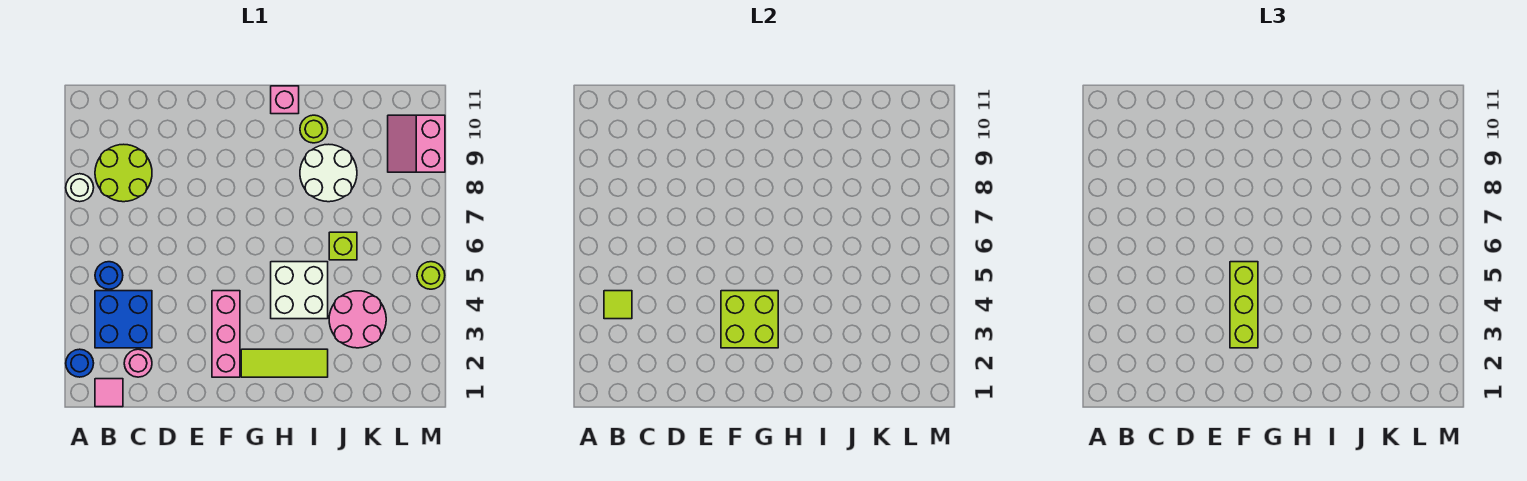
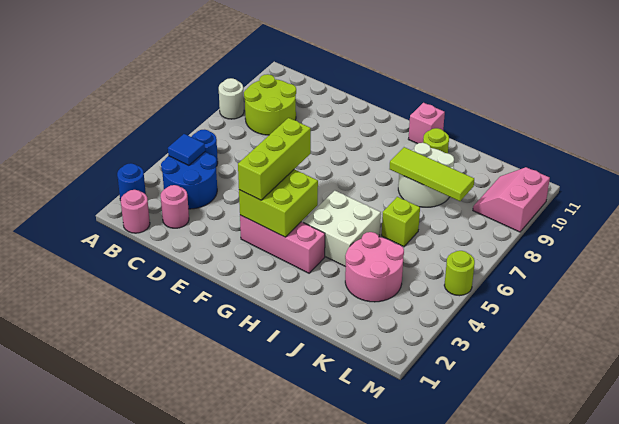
pink 1x1 tile [95,379,123,407] -> pink 1x1 round brick [121,190,150,233]
blue 2x2 brick [95,291,152,348] -> blue 2x2 round brick [161,152,217,209]
lime 1x1 tile [604,291,632,319] -> blue 1x1 tile [168,134,205,165]
pink 1x3 brick [212,291,240,377] -> pink 1x3 brick turned to [240,215,325,273]
lime 1x3 tile [241,349,328,377] -> lime 1x3 tile moved to [390,147,474,201]

